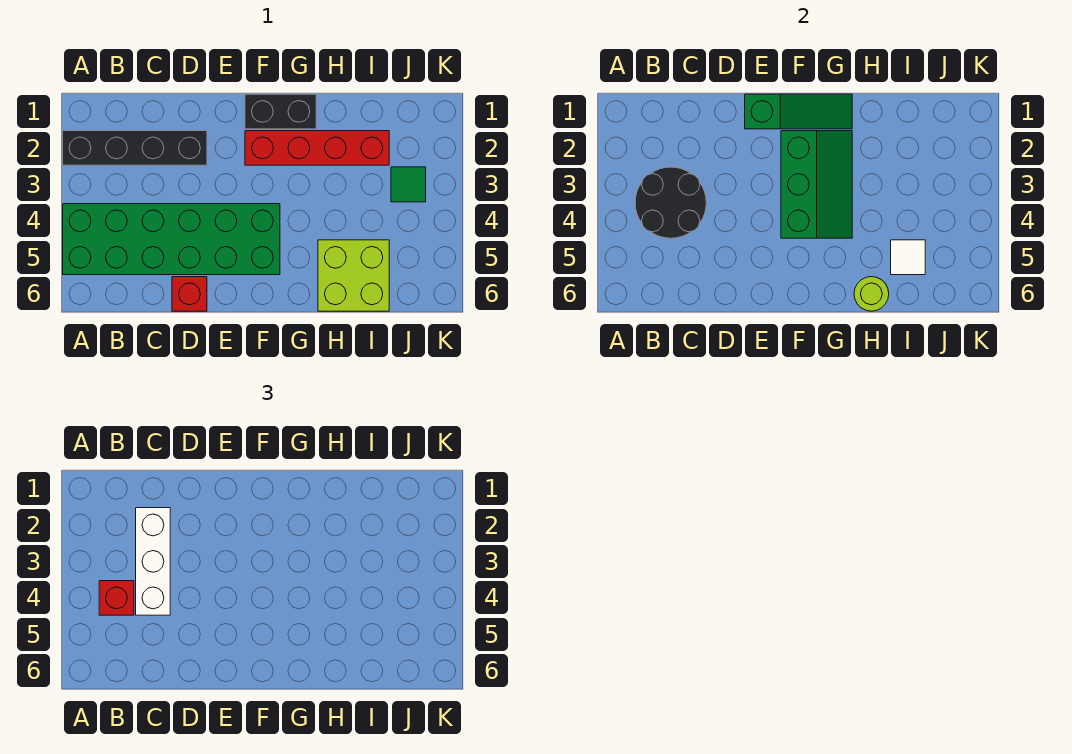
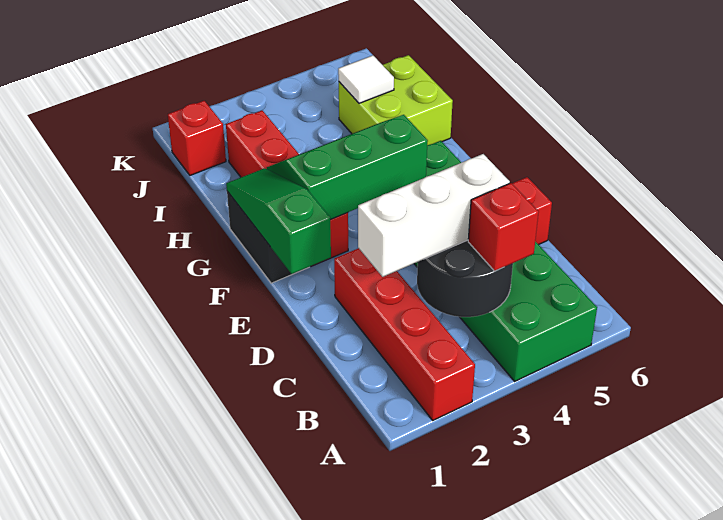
black 1x4 brick [63,131,207,165] -> red 1x4 brick [334,248,475,420]
lime 1x1 round brick [854,277,889,311] -> none
none -> red 1x1 brick [168,101,226,175]
green 1x1 tile [391,167,426,202] -> none

